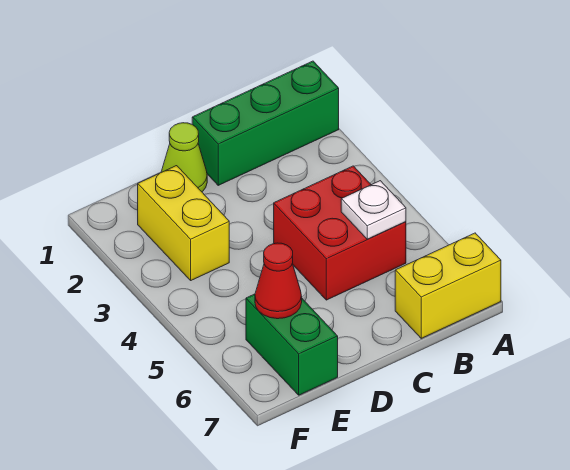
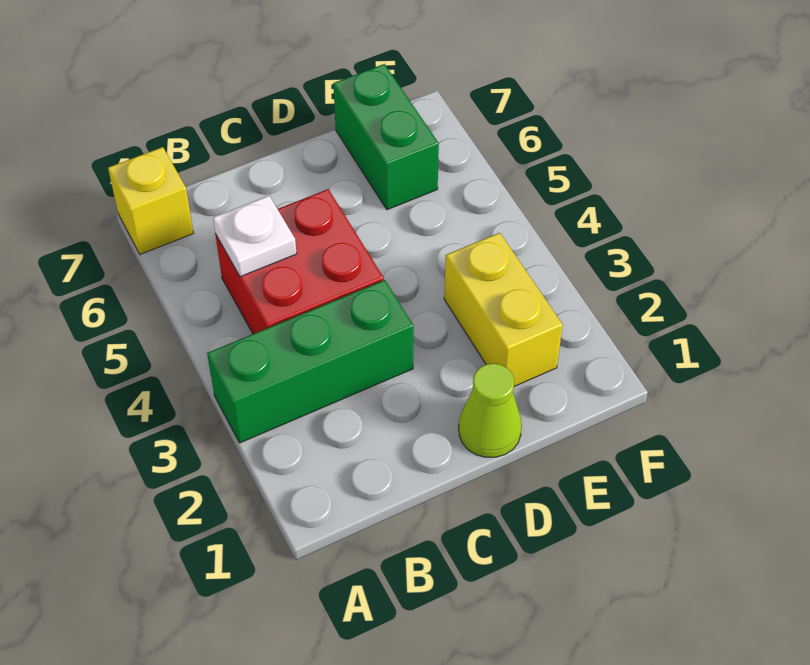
green 1x3 brick [192,61,339,185] -> green 1x3 brick moved to [207,280,414,443]
yellow 1x2 brick [395,233,501,338] -> yellow 1x1 brick [108,147,194,254]
red 1x1 cone [255,243,302,319] -> none

